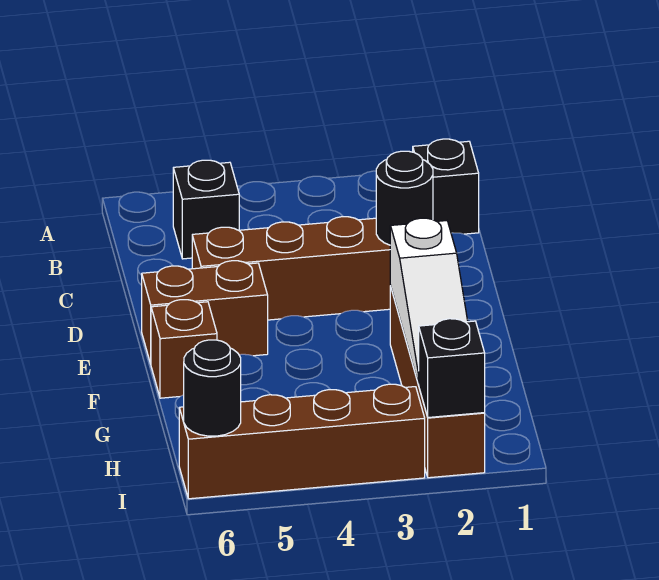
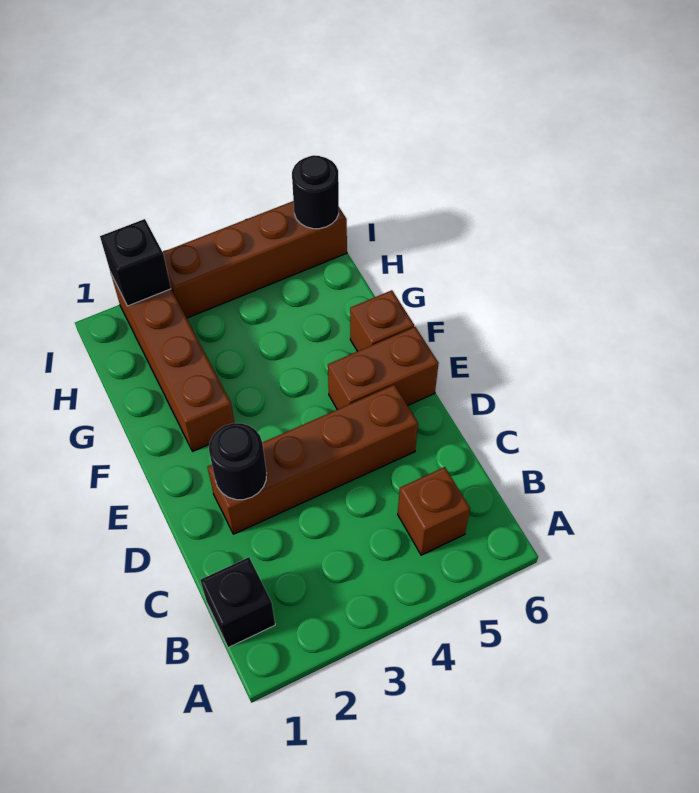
black 1x1 brick [173,160,239,259] -> brown 1x1 brick [398,467,470,555]
white 1x3 slope [390,218,468,384] -> none

